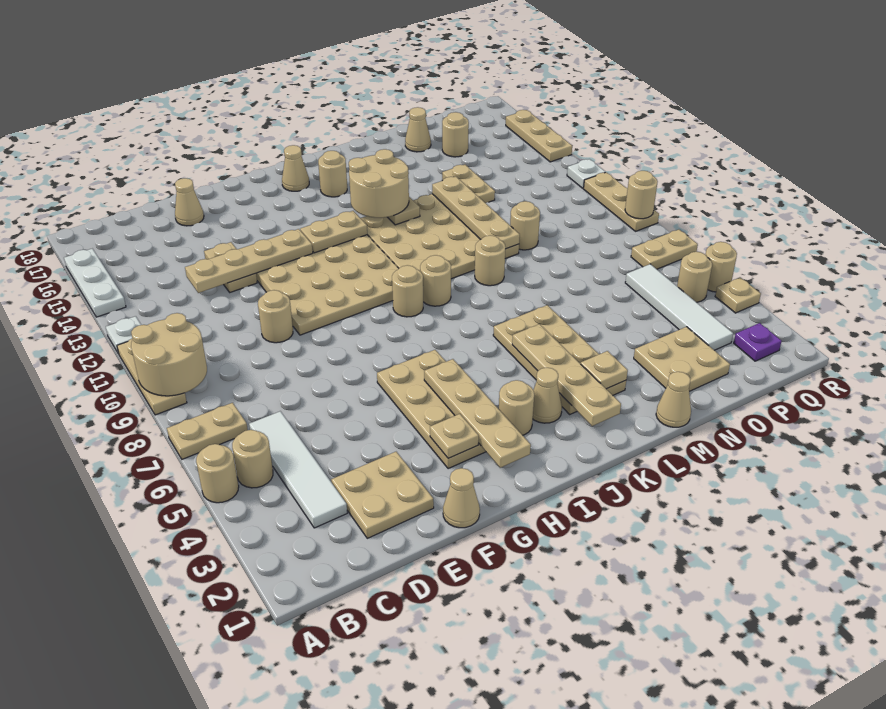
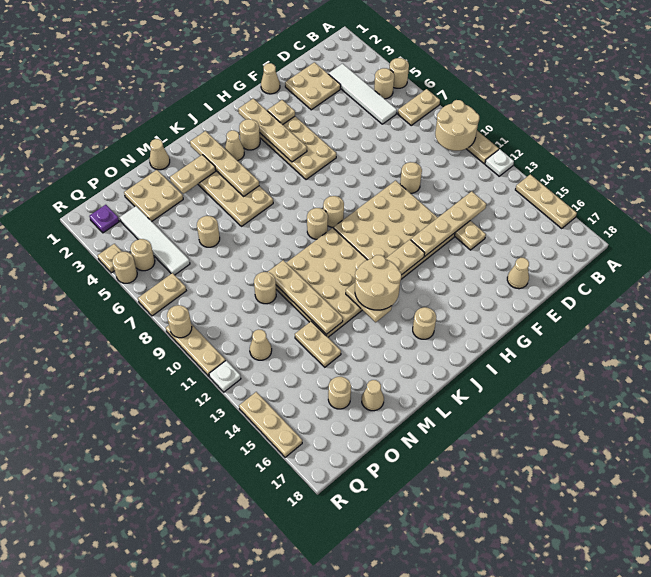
white 1x3 plate [64,249,126,317] -> tan 1x3 plate [515,174,577,229]
tan 1x1 cone [282,145,309,191] -> tan 1x1 cone moved to [250,330,272,360]
tan 1x1 plate [581,351,628,389] -> tan 1x2 plate [170,155,216,194]
tan 1x1 round brick [475,235,506,286] -> tan 1x1 round brick moved to [197,216,220,247]

